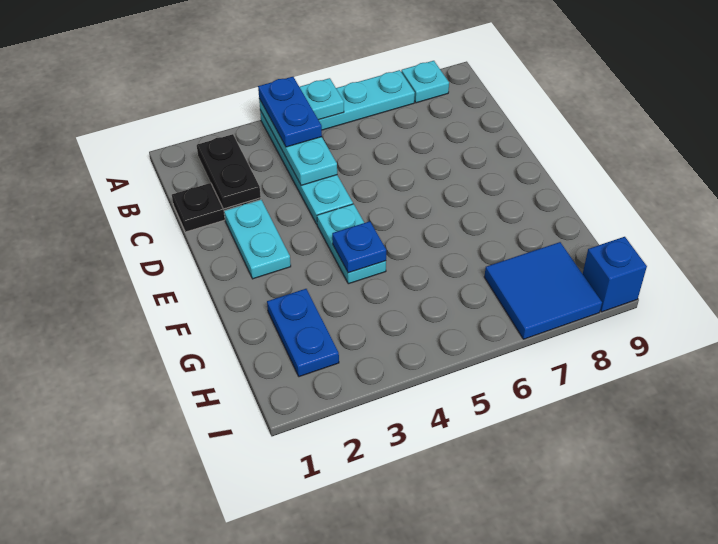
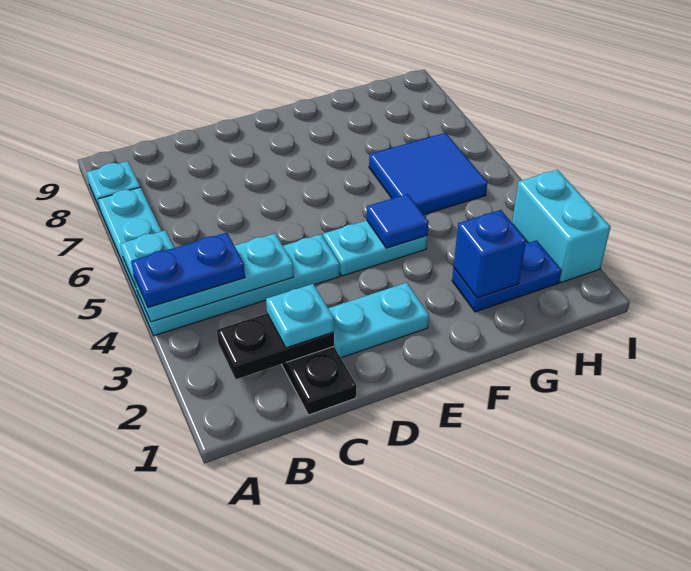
none -> cyan 1x1 plate [266,284,334,348]
blue 1x1 plate [332,221,386,273] -> blue 1x1 tile [367,194,429,248]
blue 2x2 tile [484,242,602,339] -> blue 2x2 tile moved to [369,133,487,215]
none -> cyan 1x2 brick [512,170,611,282]
blue 1x1 brick [583,237,647,312] -> blue 1x1 brick moved to [454,210,526,298]

